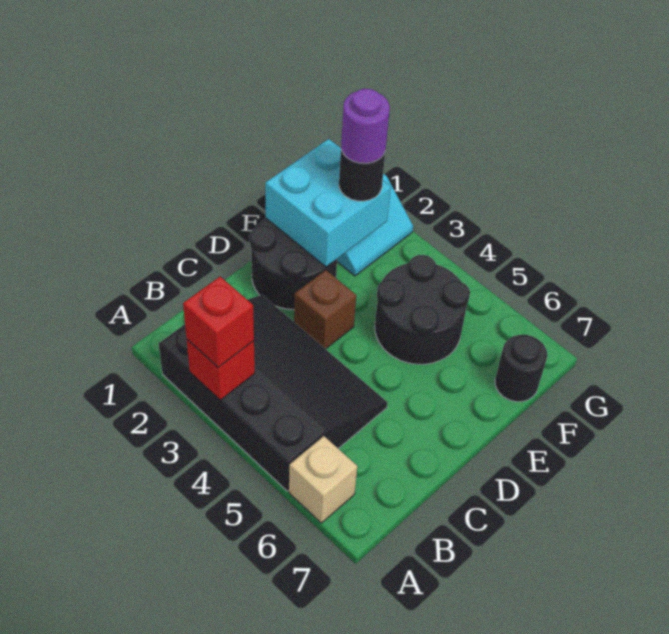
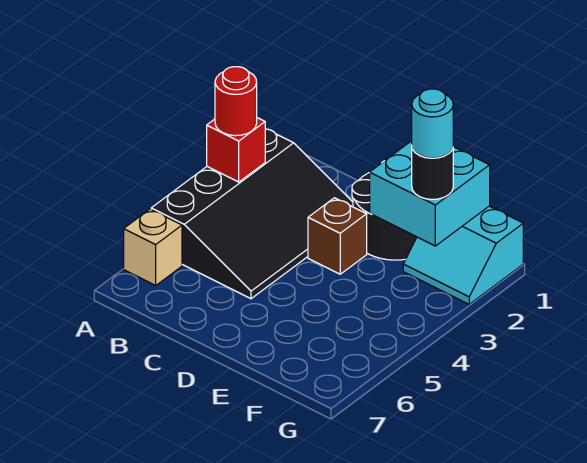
red 1x1 brick [183,277,254,367] -> red 1x1 round brick [215,67,257,136]
black 2x2 round brick [375,255,470,364] -> none
purple 1x1 round brick [341,89,390,163] -> cyan 1x1 round brick [412,89,453,158]
black 1x1 round brick [495,335,547,402] -> none

